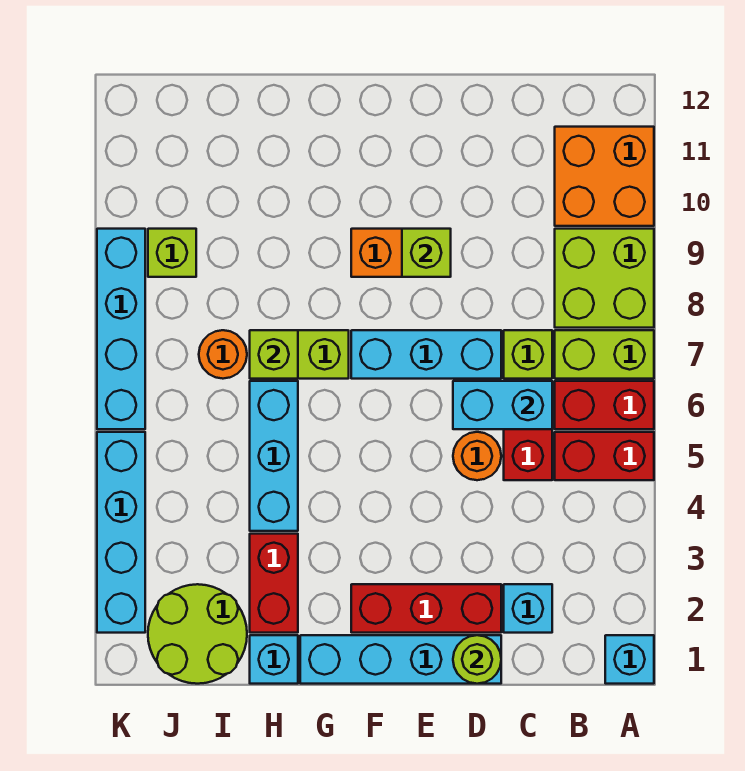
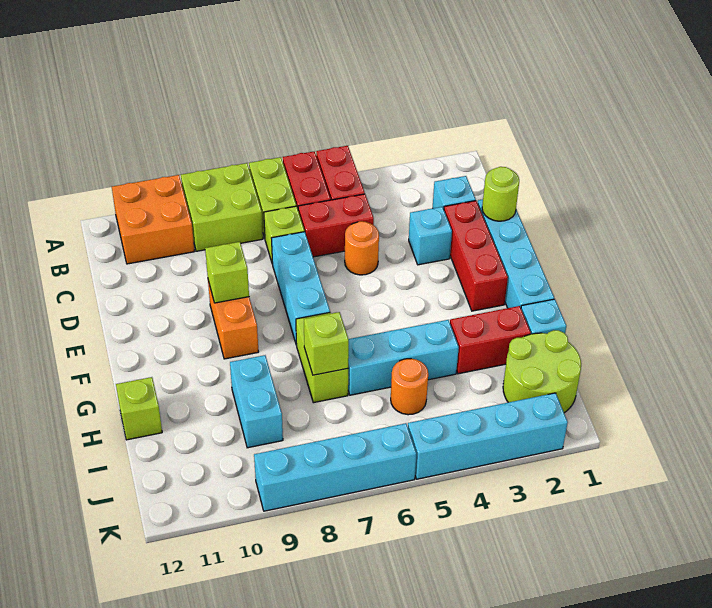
cyan 1x1 brick [605,635,654,684] -> cyan 1x1 brick moved to [409,207,452,265]
cyan 1x2 brick [453,381,552,429] -> cyan 1x2 brick moved to [230,355,283,448]
orange 1x1 round brick [199,330,247,379] -> orange 1x1 round brick moved to [391,359,428,415]
lime 1x1 brick [148,229,196,277] -> lime 1x1 brick moved to [116,377,162,440]

